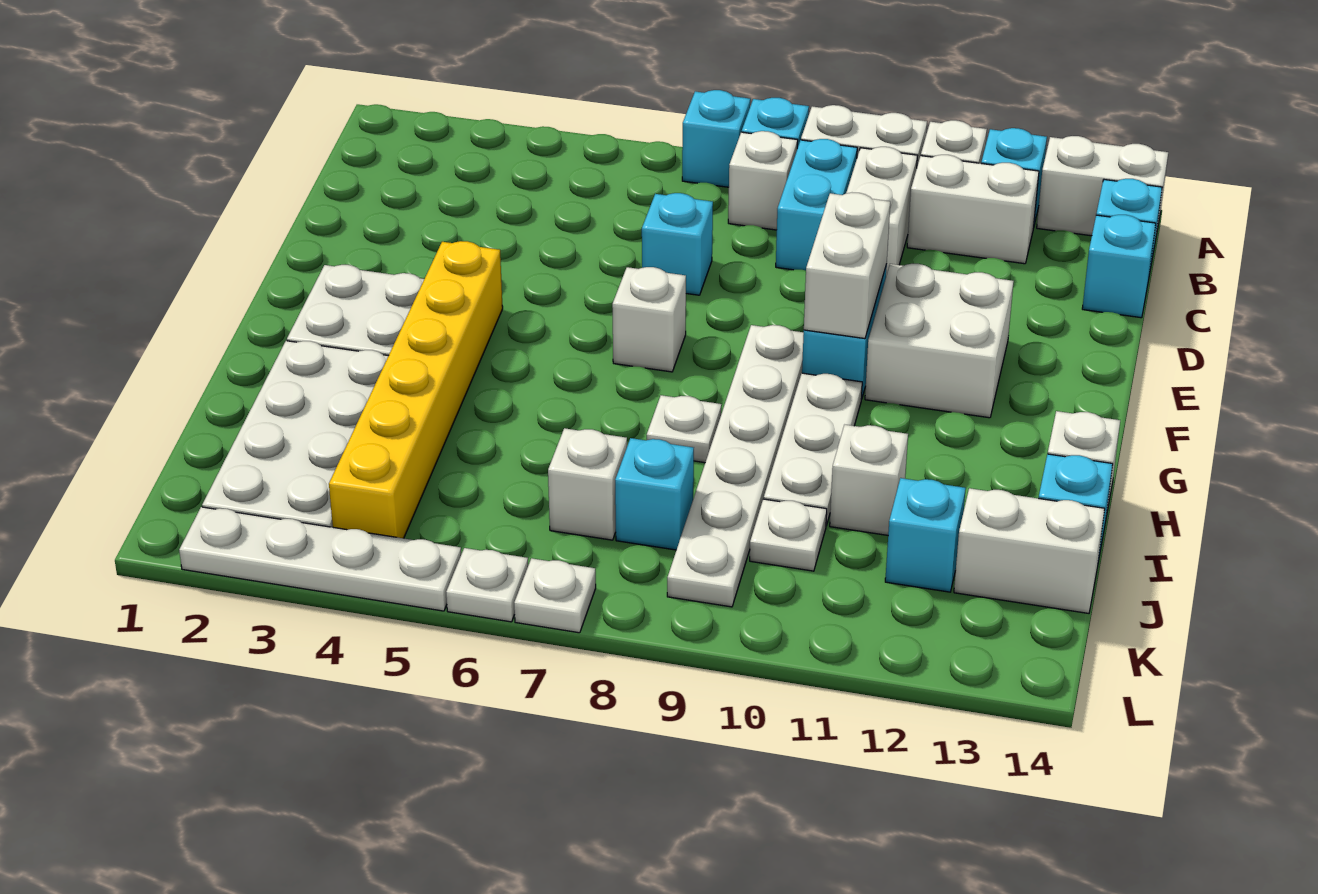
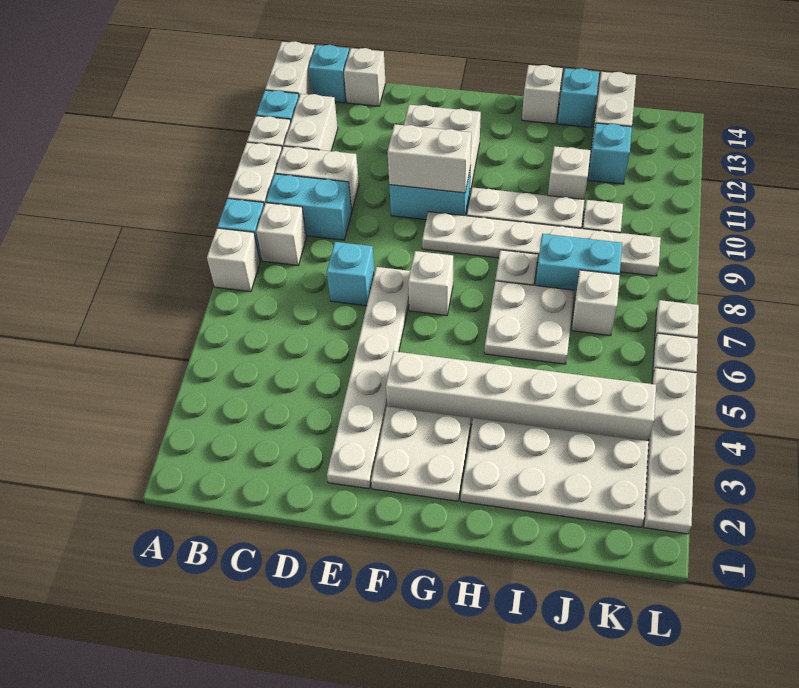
cyan 1x1 brick [682,90,750,187] -> white 1x1 brick [207,228,260,292]
cyan 1x1 brick [1082,215,1156,318] -> white 1x1 brick [344,48,386,106]
none -> white 1x6 plate [327,267,410,489]
yellow 1x6 brick [329,241,503,538] -> white 1x6 brick [386,351,656,441]
none -> white 2x2 plate [484,281,574,364]
cyan 1x1 brick [615,438,694,550] -> cyan 1x2 brick [536,234,622,298]

